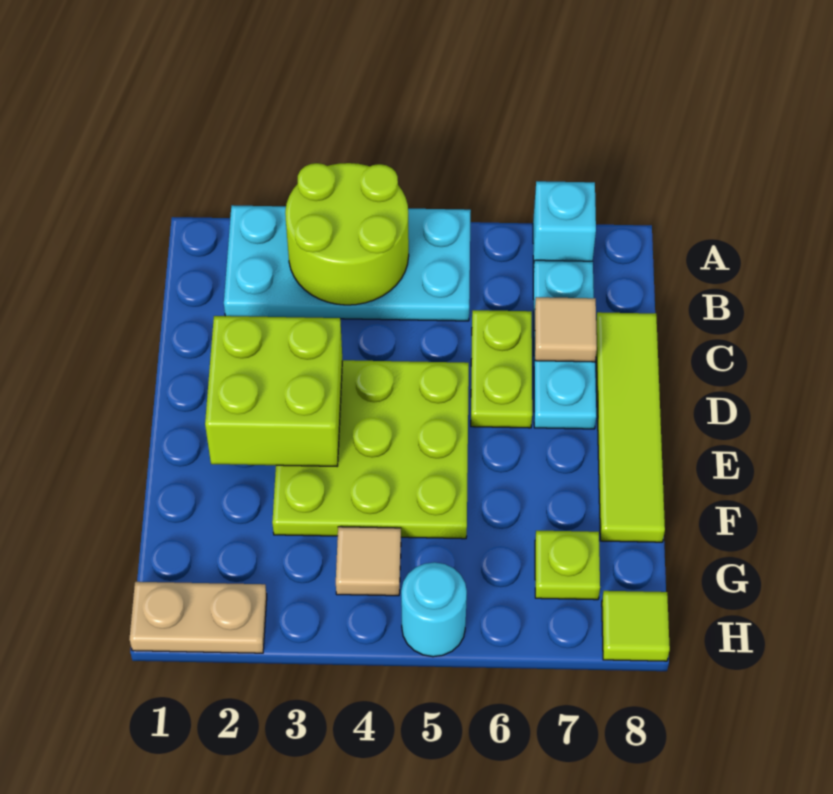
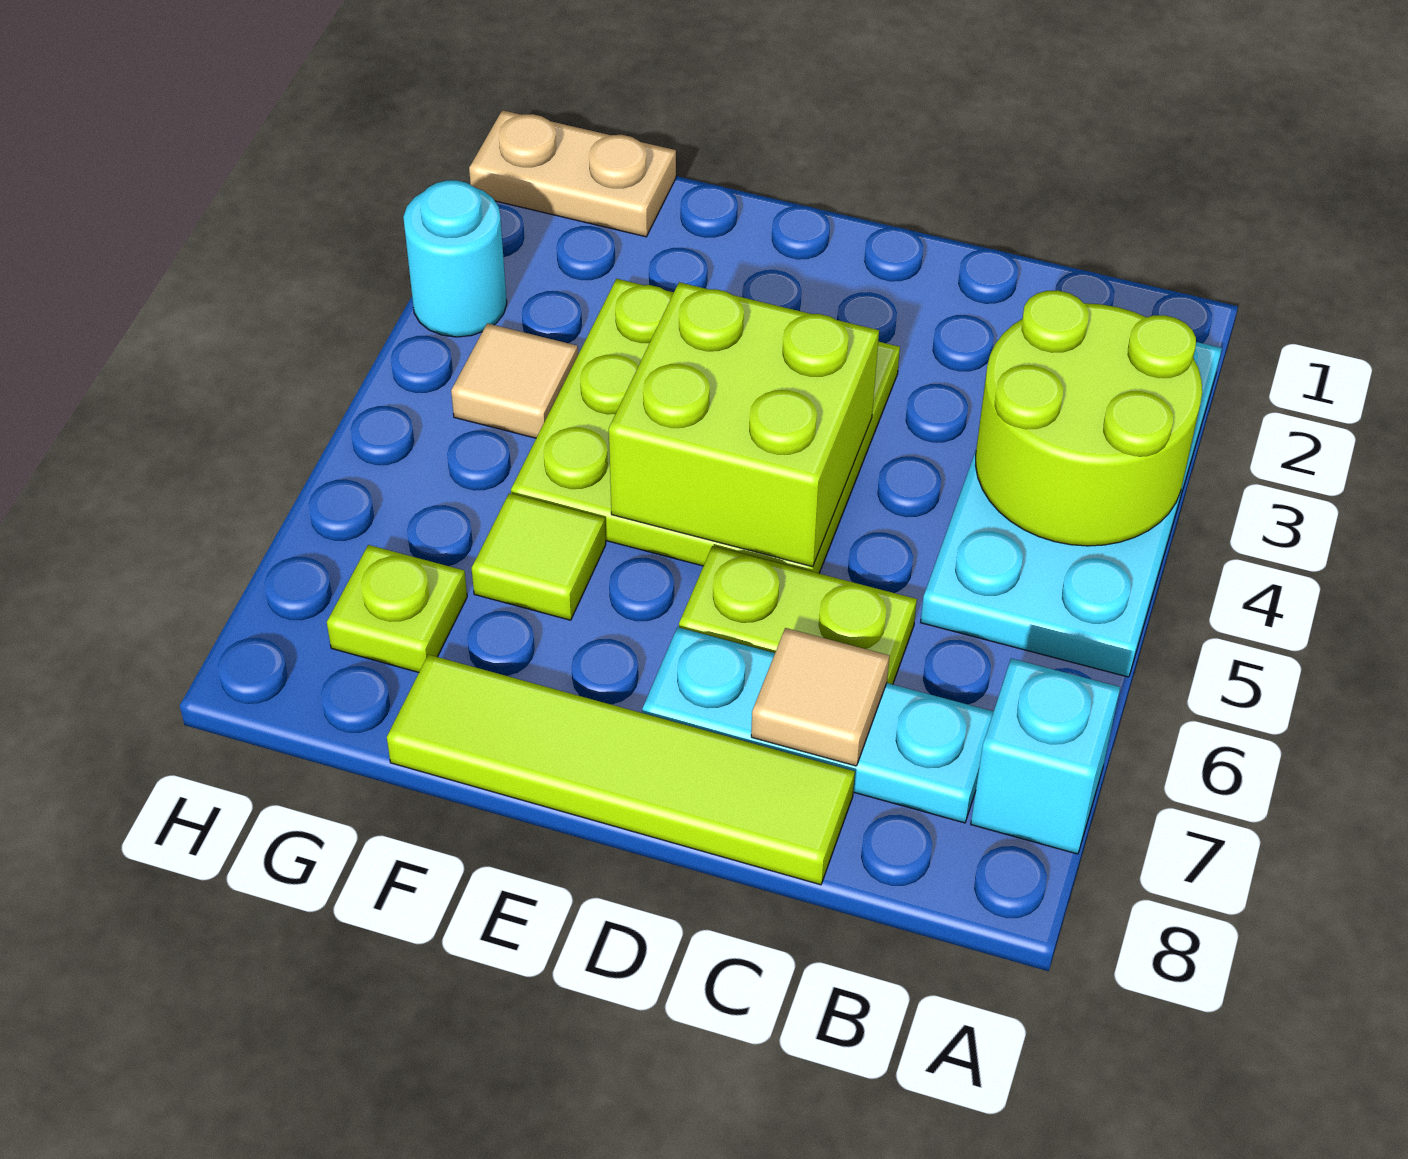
lime 2x2 brick [205,316,342,466] -> lime 2x2 brick moved to [609,282,879,567]
tan 1x2 plate [130,582,267,653] -> tan 1x2 plate turned to [469,110,676,237]
cyan 1x1 round brick [401,562,467,657] -> cyan 1x1 round brick moved to [403,180,507,337]
lime 1x1 tile [602,591,670,661] -> lime 1x1 tile moved to [472,493,606,620]

